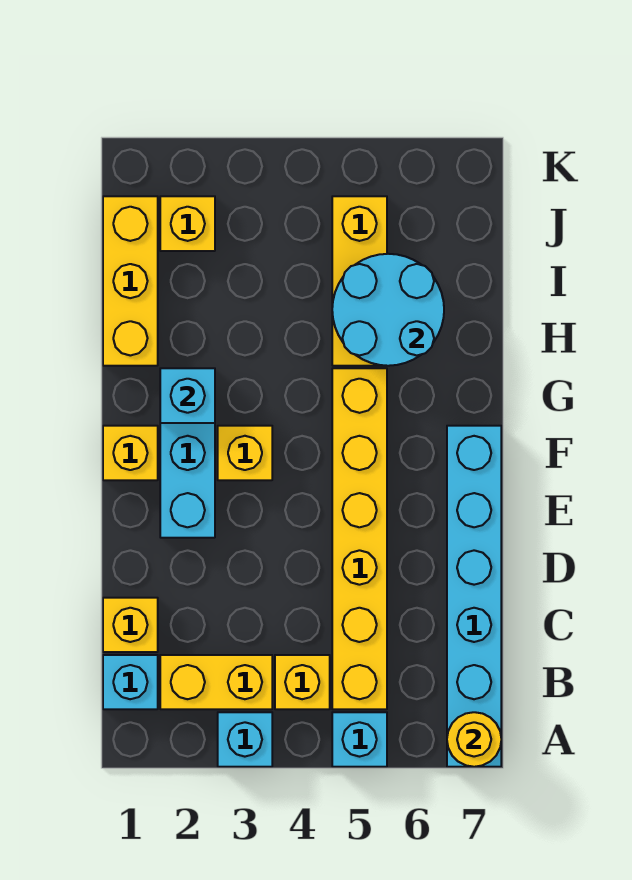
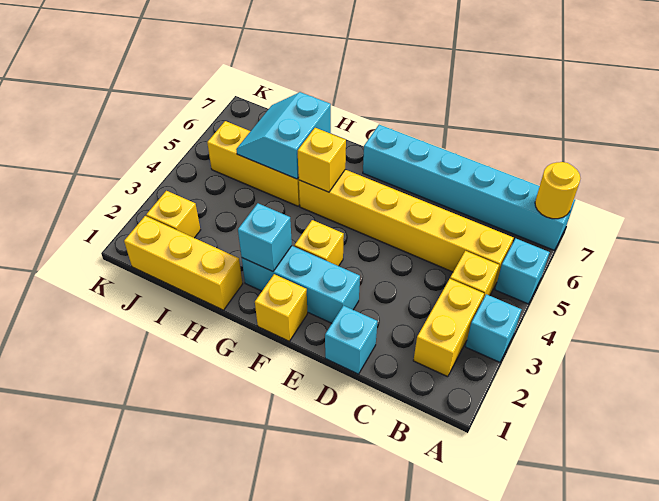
cyan 1x1 brick [103,655,158,709] -> cyan 1x1 brick moved to [325,306,377,374]
yellow 1x1 brick [103,598,158,652] -> yellow 1x1 brick moved to [298,128,346,192]
cyan 2x2 round brick [332,254,444,366] -> cyan 2x2 slope [236,92,331,179]

